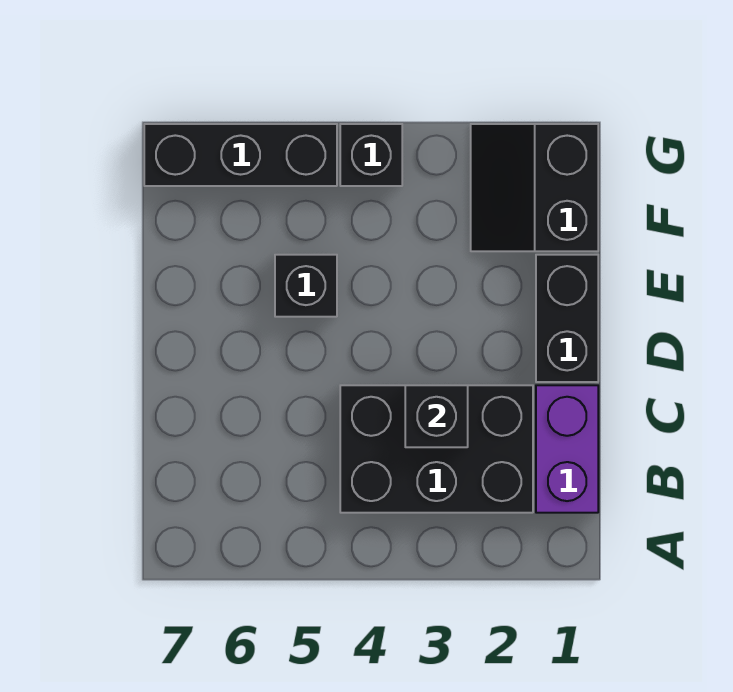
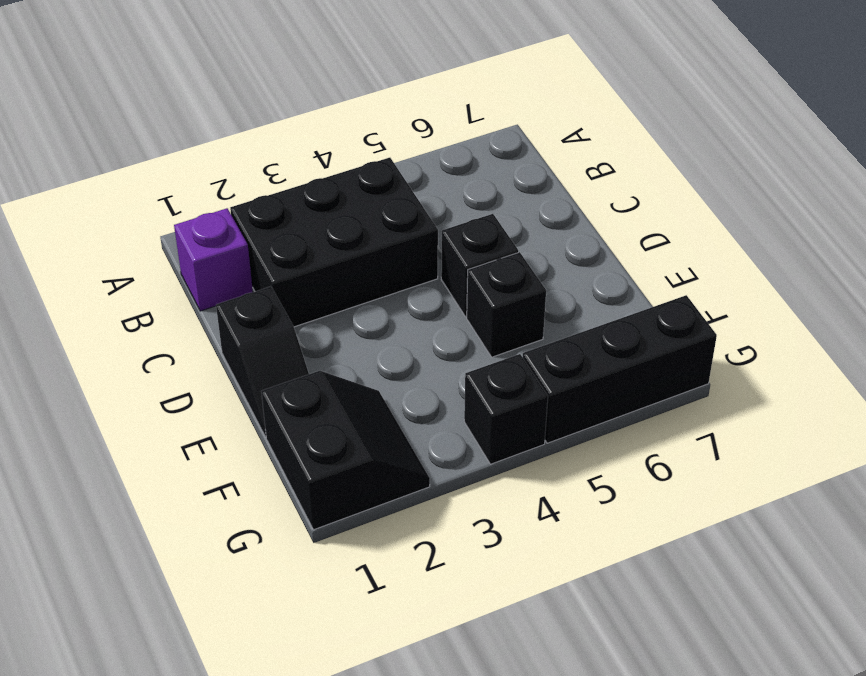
purple 1x2 brick [536,385,598,513] -> purple 1x1 brick [174,208,253,311]
black 1x1 brick [405,385,468,447] -> black 1x1 brick moved to [441,214,518,317]
black 1x2 brick [536,255,598,382] -> black 1x2 slope [216,286,309,437]

